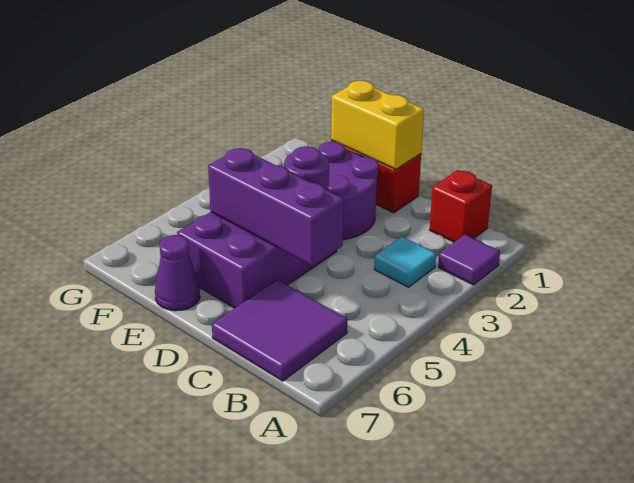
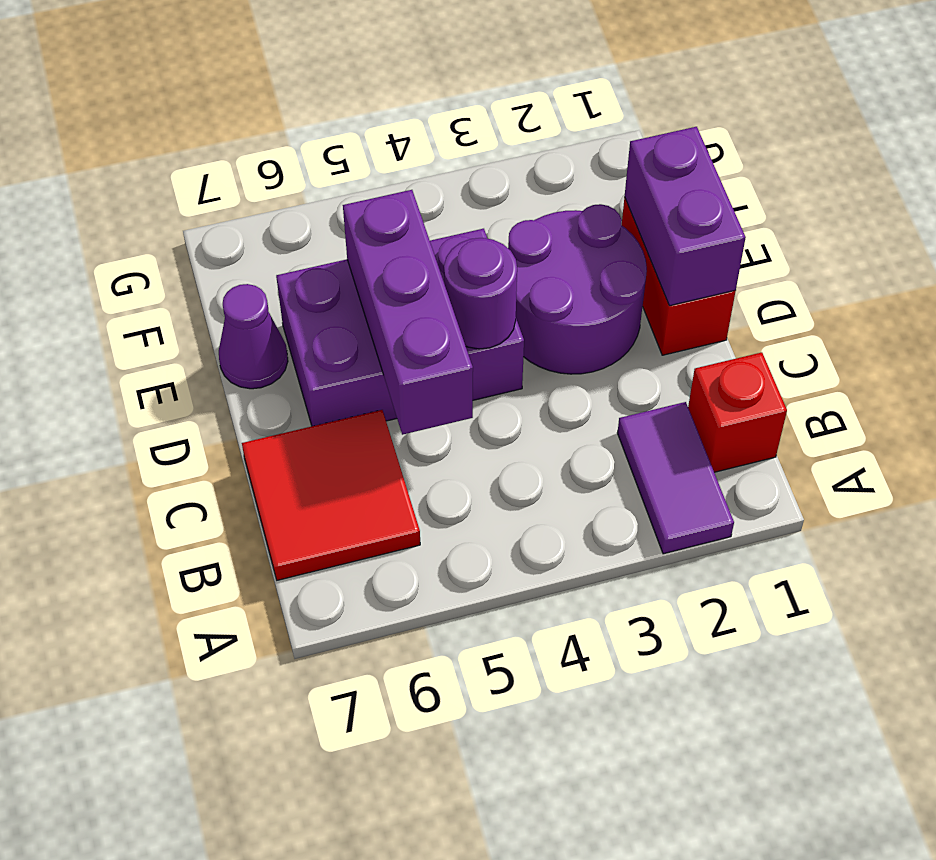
purple 1x1 tile [438,235,500,285] -> purple 1x2 tile [617,402,734,554]
cyan 1x1 tile [374,237,436,287] -> none
purple 2x2 tile [212,280,347,381] -> red 2x2 tile [242,410,420,580]
yellow 1x2 brick [331,81,424,170] -> purple 1x2 brick [625,127,746,306]

